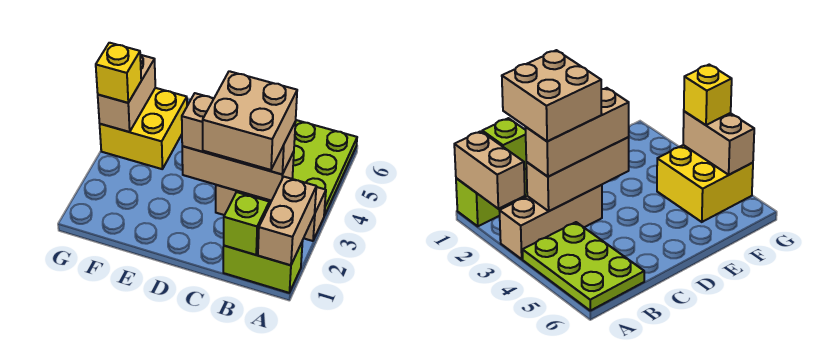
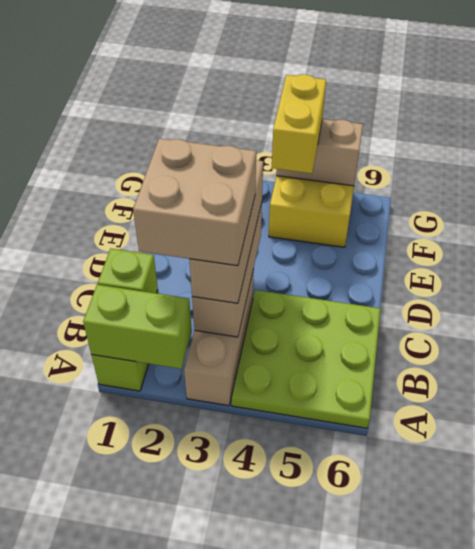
tan 1x2 brick [258,177,316,265] -> lime 1x2 brick [83,285,192,369]
lime 2x3 plate [292,120,357,216] -> lime 3x3 plate [232,290,381,428]
yellow 1x1 brick [96,43,141,103] -> yellow 1x2 brick [272,74,326,173]

